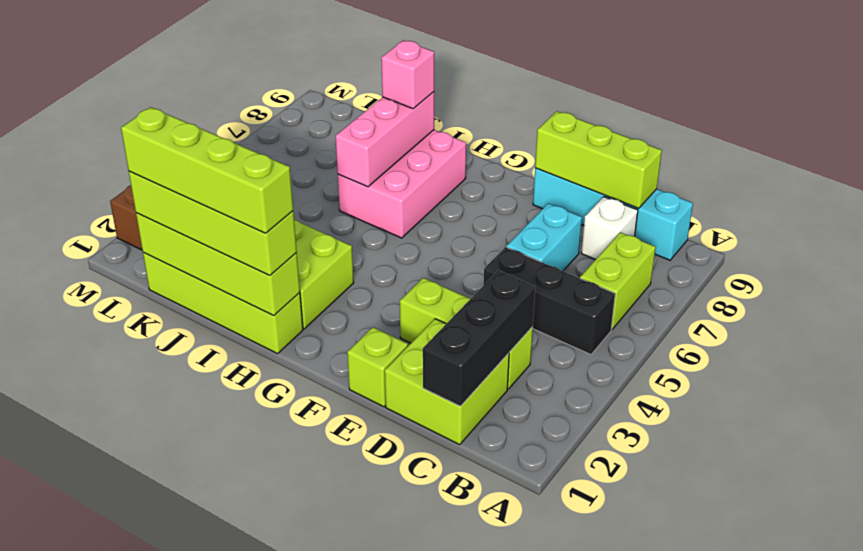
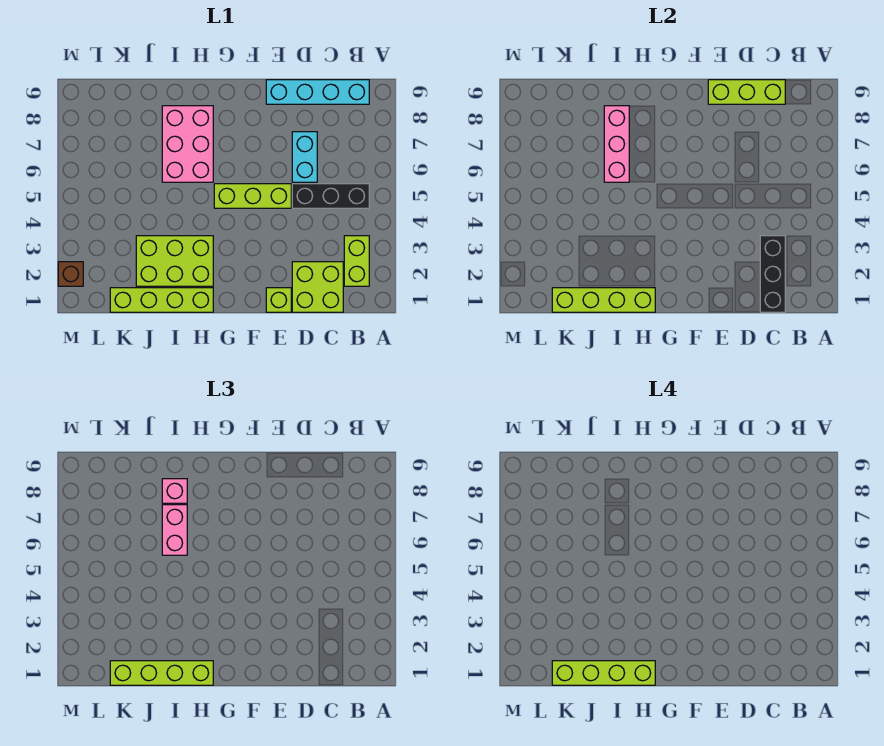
lime 1x2 brick [580,232,656,330] -> lime 1x2 brick moved to [344,236,369,286]
lime 1x3 brick [400,278,533,389] -> lime 1x3 brick moved to [214,184,291,208]
white 1x1 brick [581,197,638,260] -> none
none -> pink 1x2 brick [162,505,187,555]

